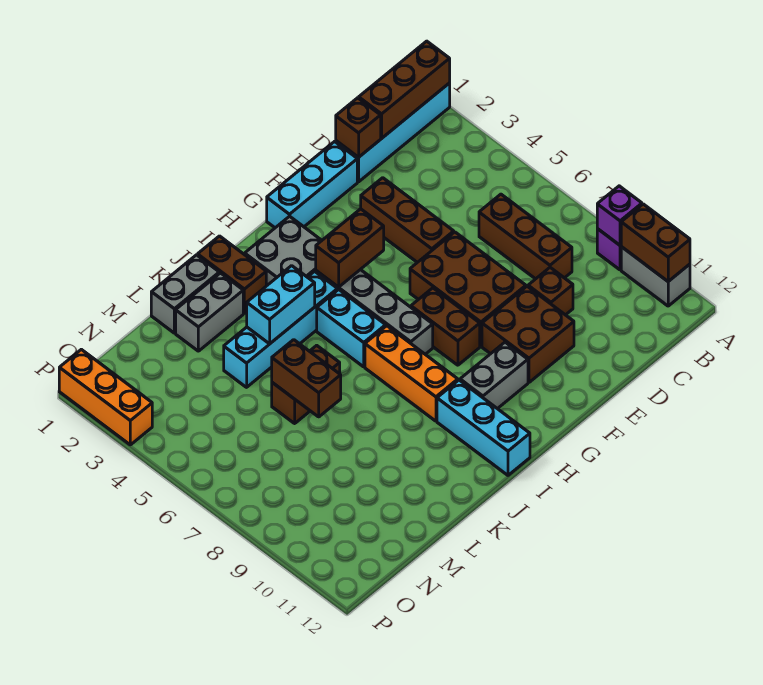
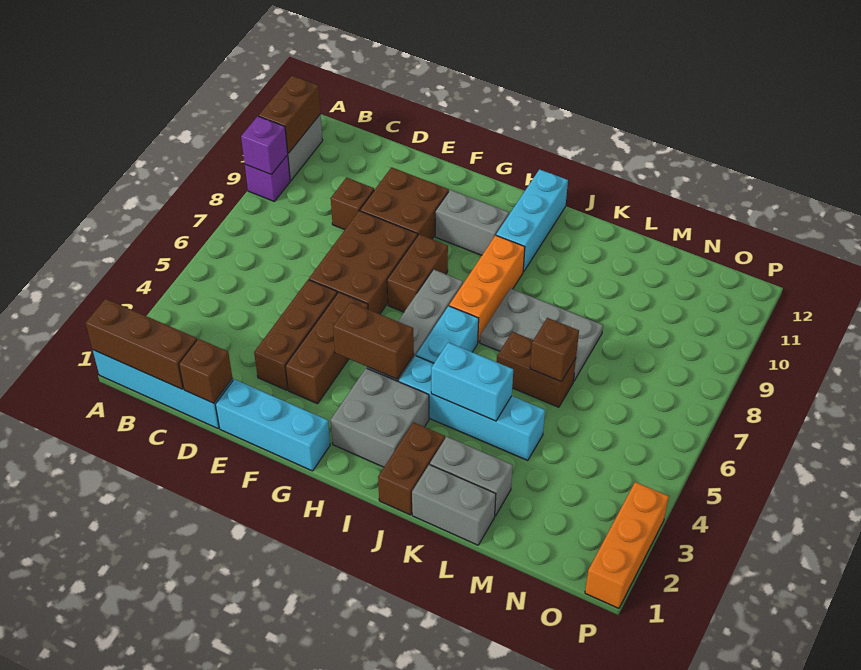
brown 1x3 brick [479,194,572,279] -> brown 1x3 brick moved to [285,292,368,404]
none -> grey 2x3 plate [480,288,603,382]
brown 1x2 brick [272,340,341,417] -> brown 1x1 brick [530,318,579,382]

